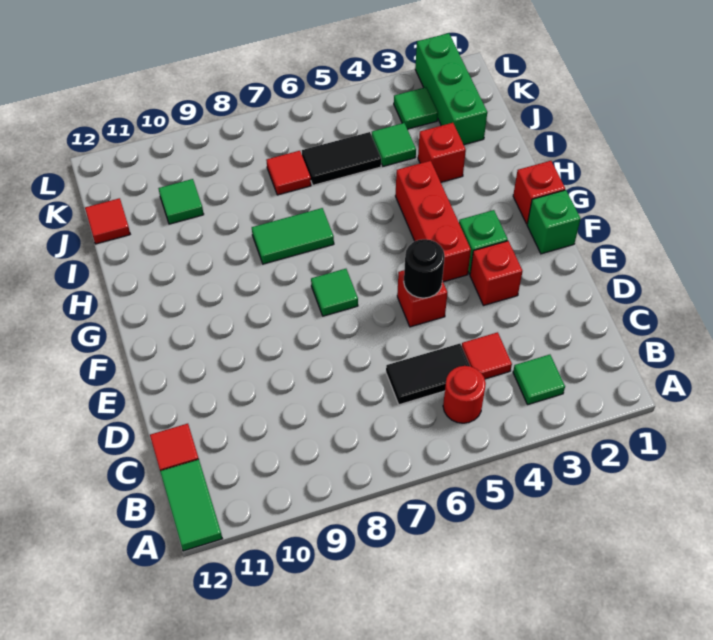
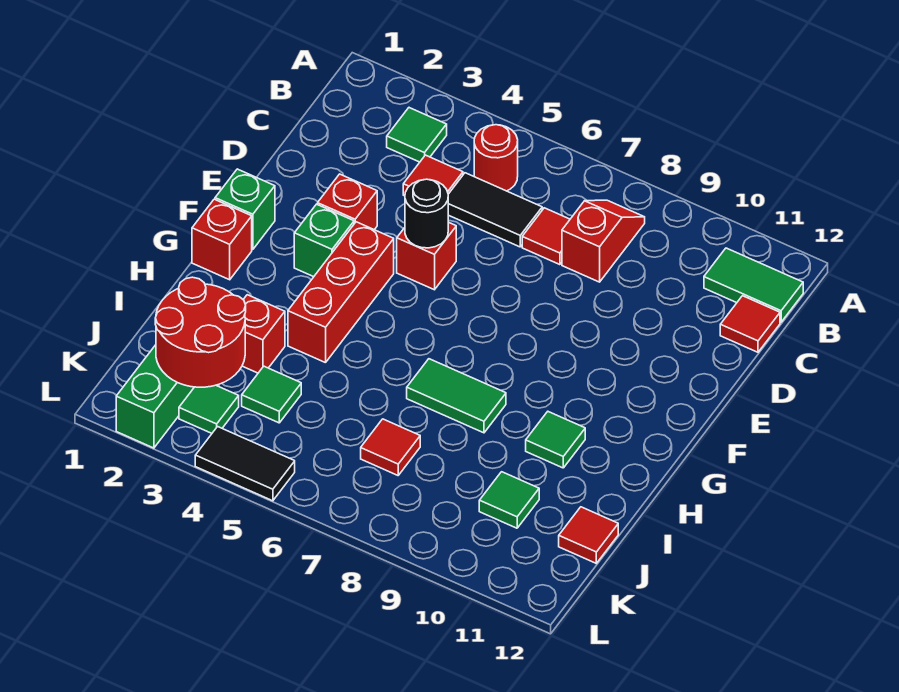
green 1x2 tile [160,459,222,551] -> green 1x2 tile turned to [704,248,803,322]
none -> red 1x2 slope [562,200,645,282]
none -> red 1x1 tile [522,208,570,265]
green 1x1 tile [311,269,358,316] -> green 1x1 tile moved to [526,412,585,468]
none -> red 2x2 round brick [155,277,246,387]
black 1x2 tile [302,132,381,185] -> black 1x2 tile moved to [195,427,295,501]

